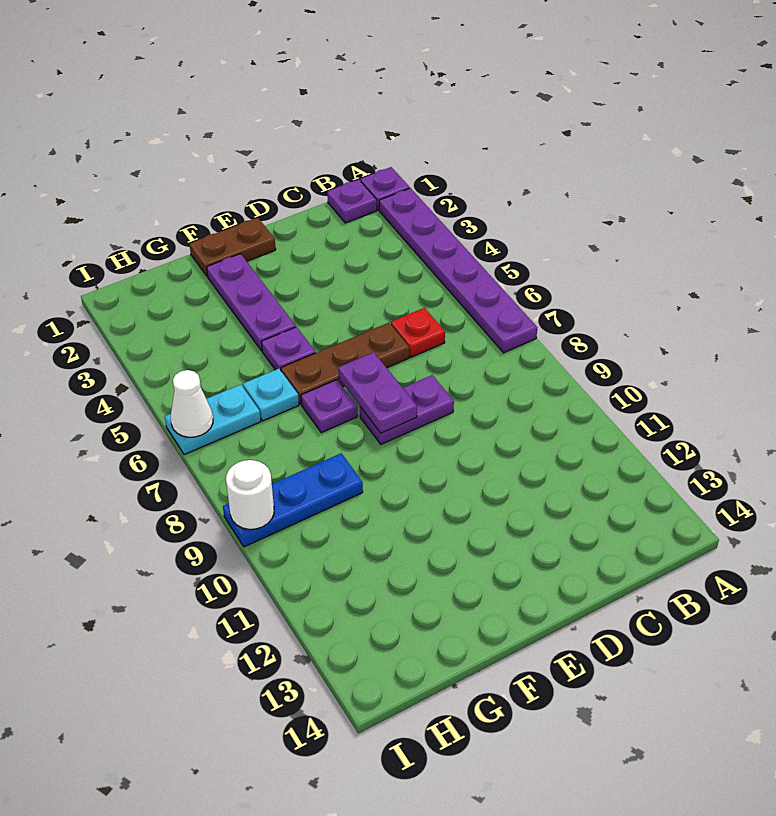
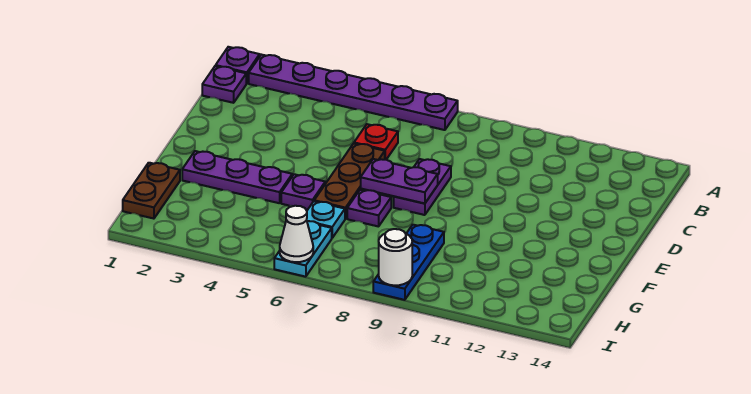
brown 1x2 plate [189,218,276,277] -> brown 1x2 plate moved to [123,163,180,219]

